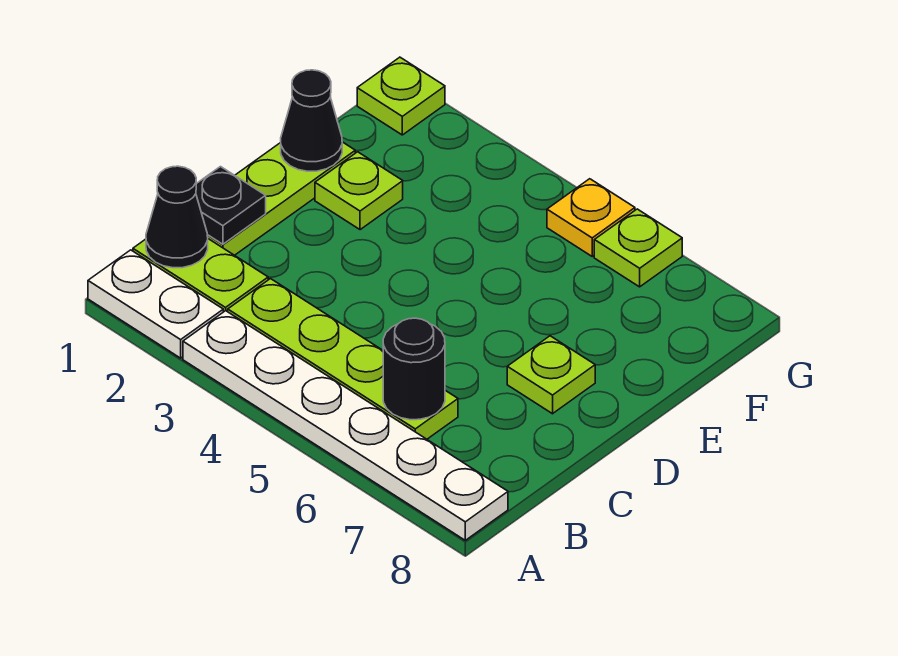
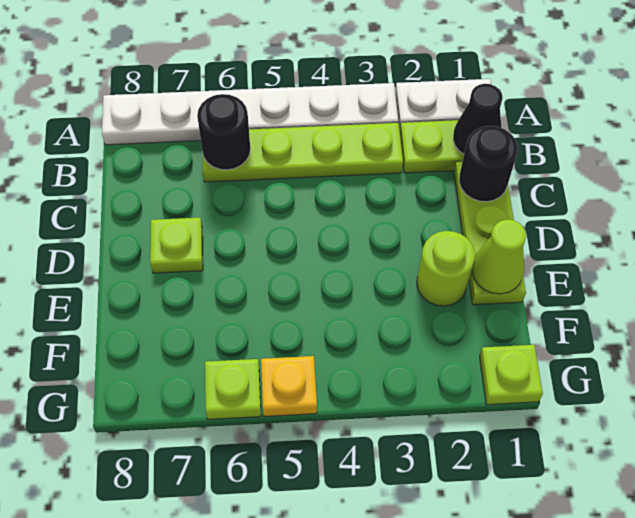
black 1x1 plate [196,167,266,244] -> black 1x1 round brick [459,126,518,202]
black 1x1 cone [281,70,342,171] -> lime 1x1 cone [472,220,526,294]
lime 1x1 plate [315,152,403,230] -> lime 1x1 round brick [417,231,475,306]

